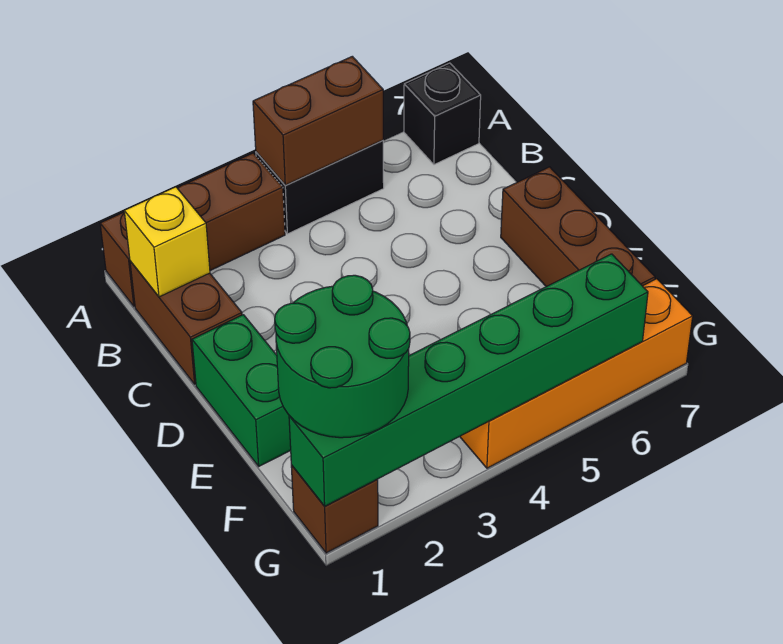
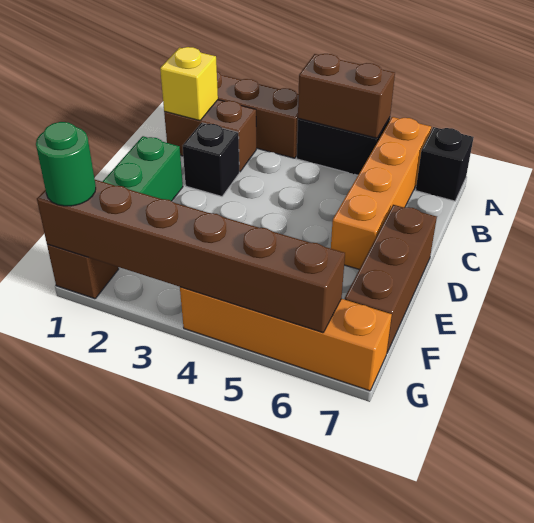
none -> orange 1x4 brick [331,117,431,269]
brown 1x2 brick [130,261,242,384] -> brown 1x2 brick turned to [164,100,256,172]
none -> black 1x1 brick [183,123,239,196]
green 2x2 round brick [275,275,410,438] -> green 1x1 round brick [36,122,96,206]
green 1x6 brick [289,254,648,506] -> brown 1x6 brick [37,180,345,333]

